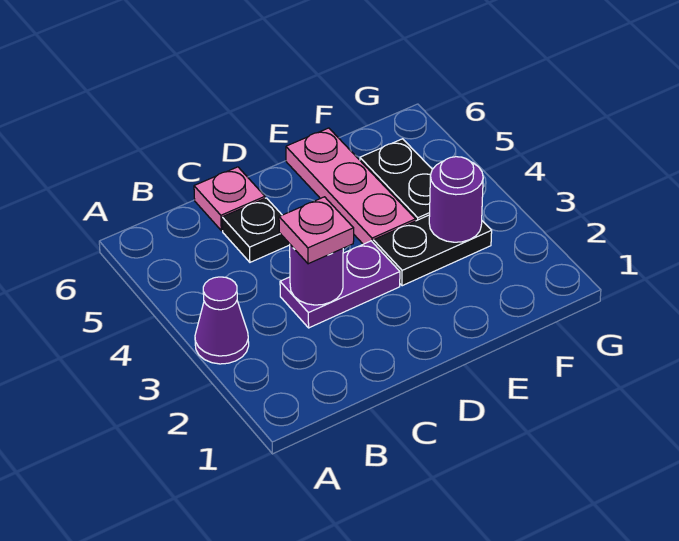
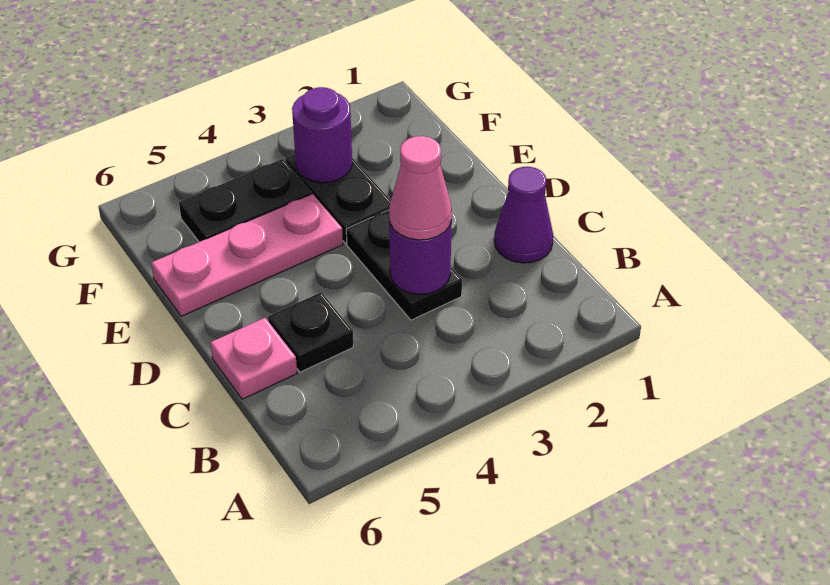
purple 1x1 cone [195,277,249,364] -> purple 1x1 cone moved to [494,167,553,263]
purple 1x2 plate [280,241,400,328] -> black 1x2 plate [346,210,462,320]
pink 1x1 plate [279,197,354,264] -> pink 1x1 cone [389,136,452,240]

